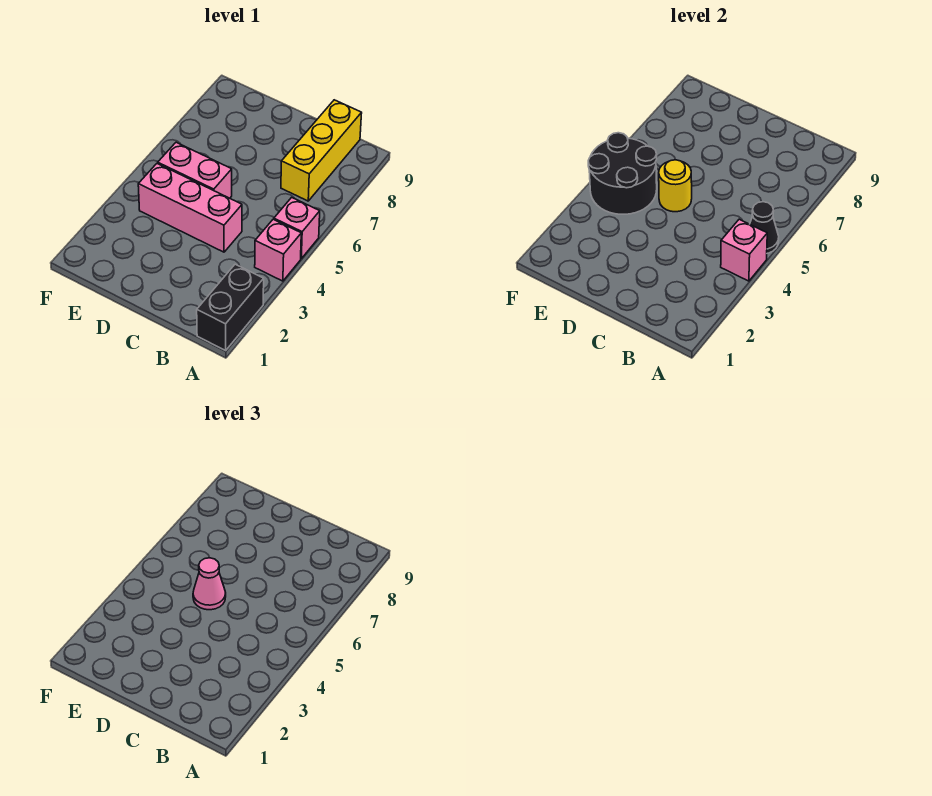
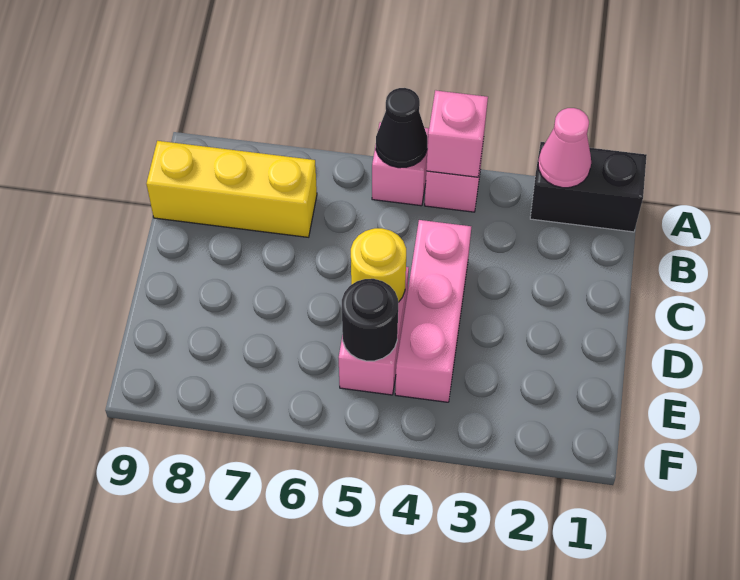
pink 1x1 cone [193,558,226,610] -> pink 1x1 cone moved to [538,108,591,188]
black 2x2 round brick [588,133,657,214] -> black 1x1 round brick [342,279,398,361]

